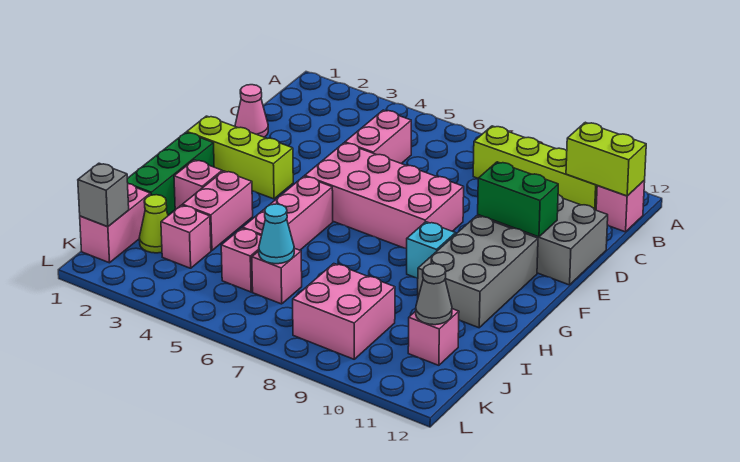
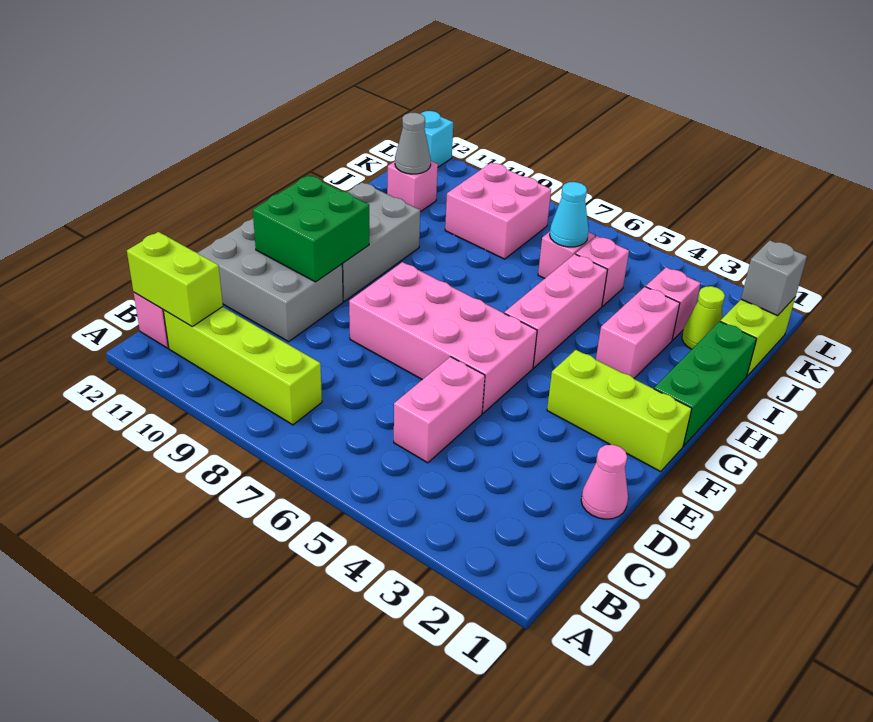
green 1x2 brick [478,162,558,237] -> green 2x2 brick [253,175,369,282]
cyan 1x1 brick [407,222,456,278] -> cyan 1x1 brick moved to [421,111,453,167]
pink 1x1 brick [174,160,222,210] -> none
pink 1x2 brick [80,184,150,263] -> lime 1x2 brick [720,298,795,376]

